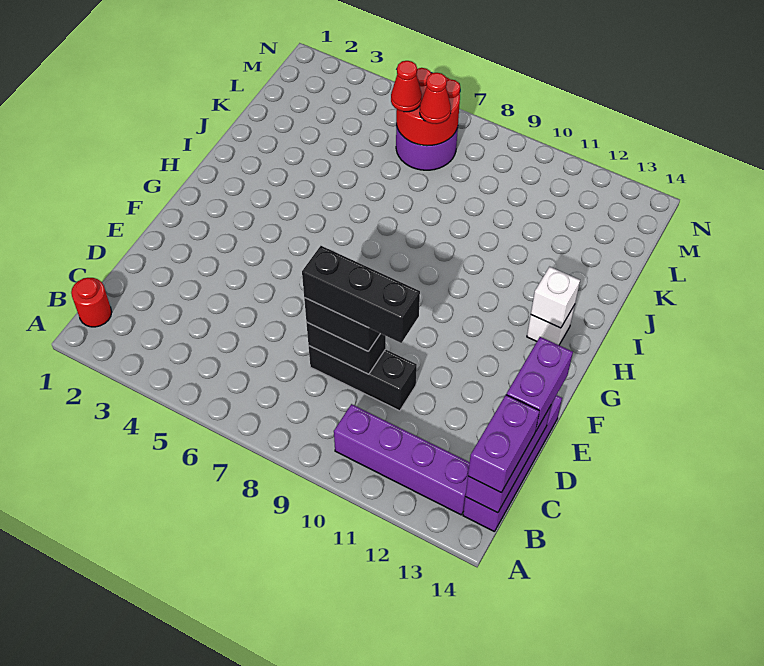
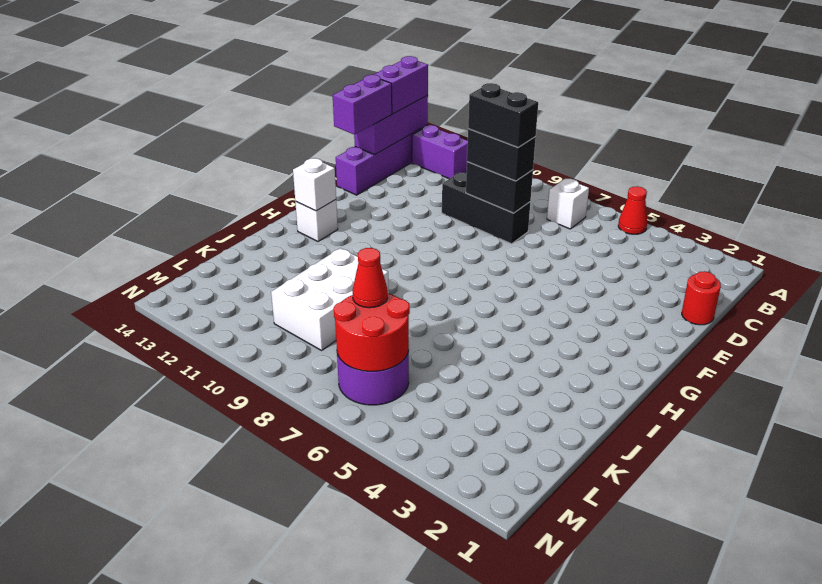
red 1x1 round brick [71,278,112,327] -> red 1x1 round brick moved to [682,271,721,325]
none -> white 1x1 brick [547,178,589,229]
purple 1x4 brick [334,404,470,515] -> purple 1x2 brick [412,125,468,179]
black 1x3 brick [302,246,420,343] -> black 1x2 brick [468,83,538,147]
none -> white 2x3 brick [271,248,389,350]
red 1x1 cone [391,61,422,112] -> red 1x1 cone moved to [618,186,647,234]

